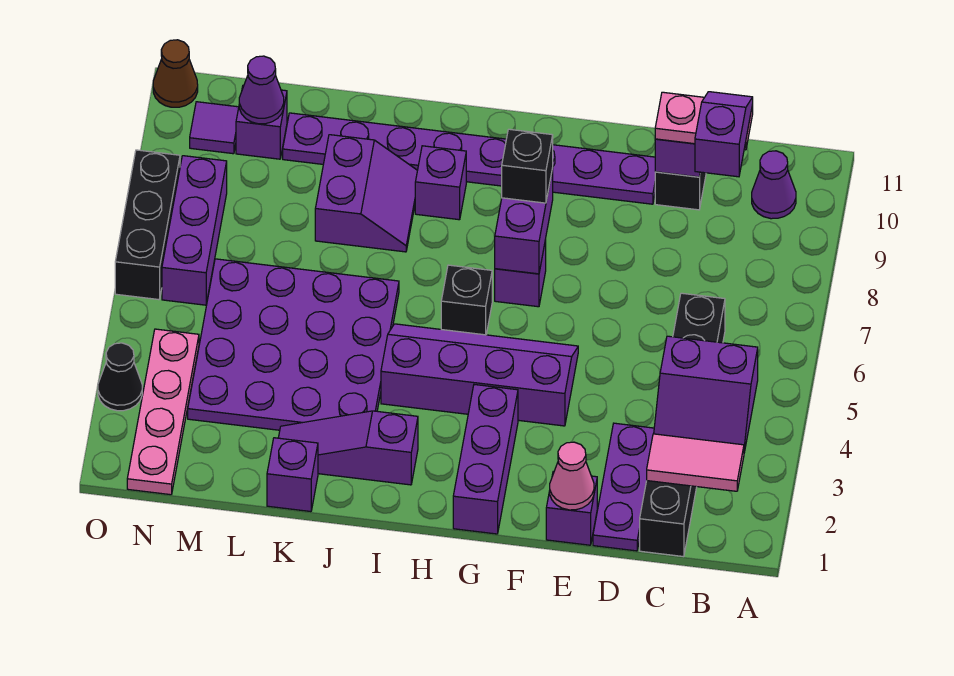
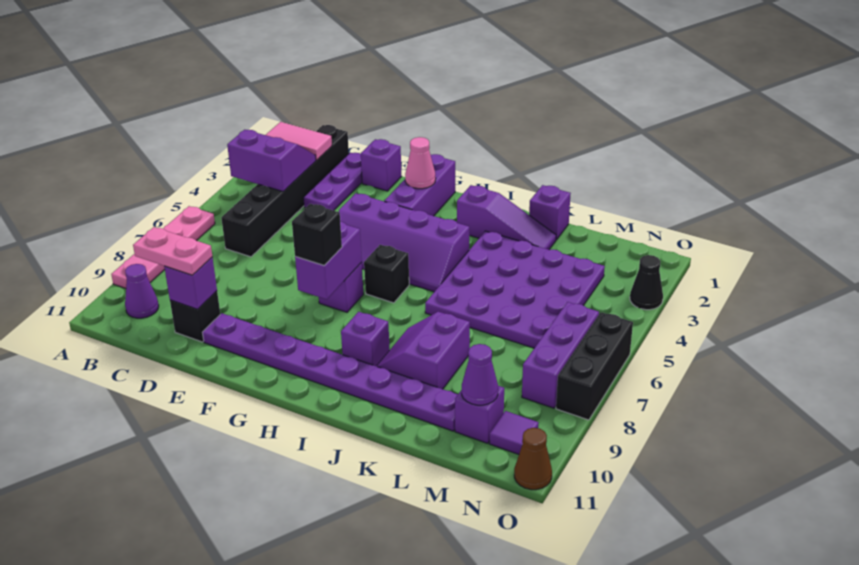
purple 1x2 slope [695,92,753,177] -> none
pink 1x1 cone [550,442,594,510] -> pink 1x1 cone moved to [405,137,436,189]
pink 1x4 plate [127,329,199,495] -> pink 1x4 plate moved to [111,206,215,288]

